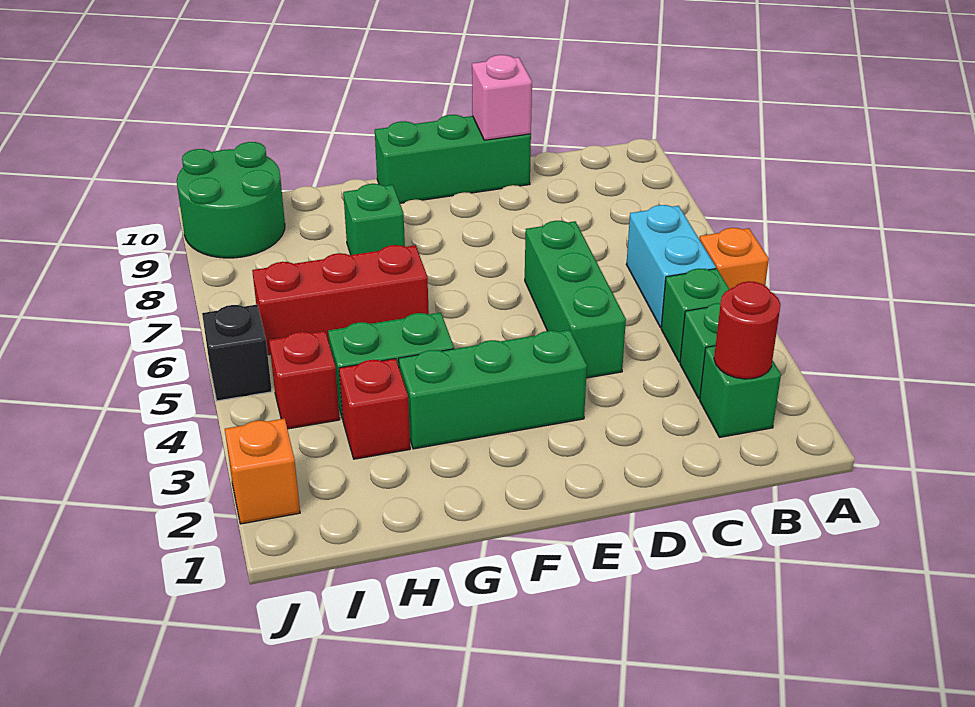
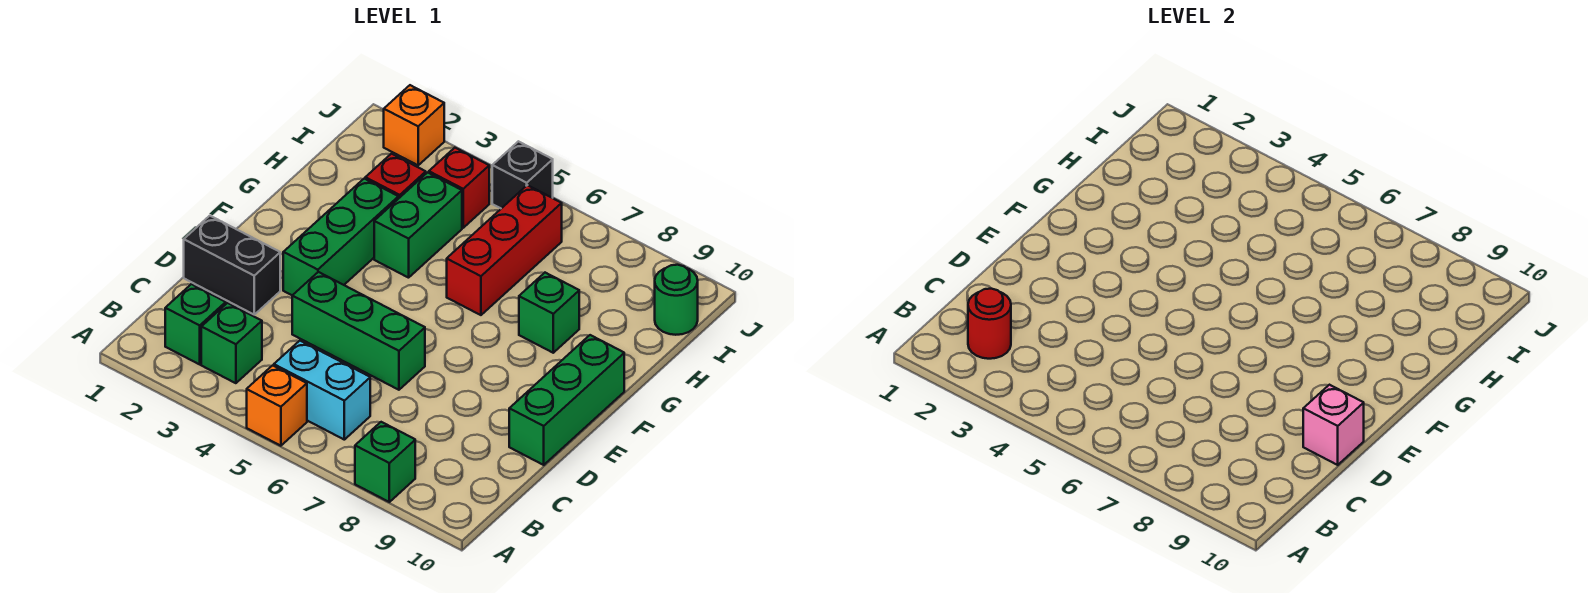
green 1x1 brick [661,269,729,362] -> green 1x1 brick moved to [355,422,415,502]
none -> black 1x2 brick [184,216,280,315]
green 2x2 round brick [177,142,285,258] -> green 1x1 round brick [655,265,698,335]

